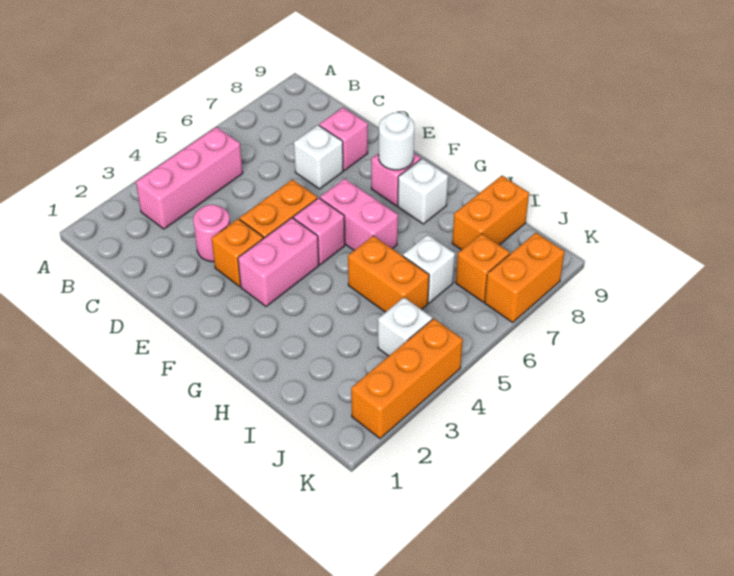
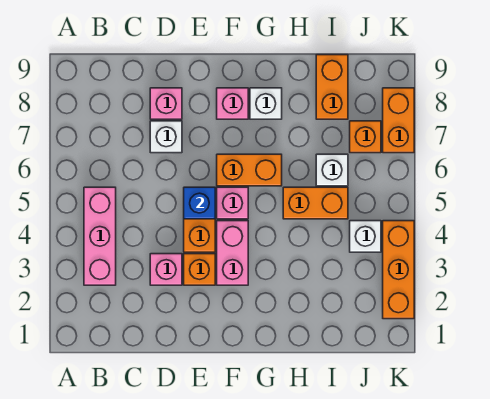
pink 1x1 round brick [193,205,230,262] -> pink 1x1 brick [150,254,182,285]
none -> blue 1x1 brick [184,187,215,219]
pink 1x2 brick [320,179,398,250] -> orange 1x2 brick [217,154,282,186]
white 1x1 round brick [379,112,415,170] -> none

